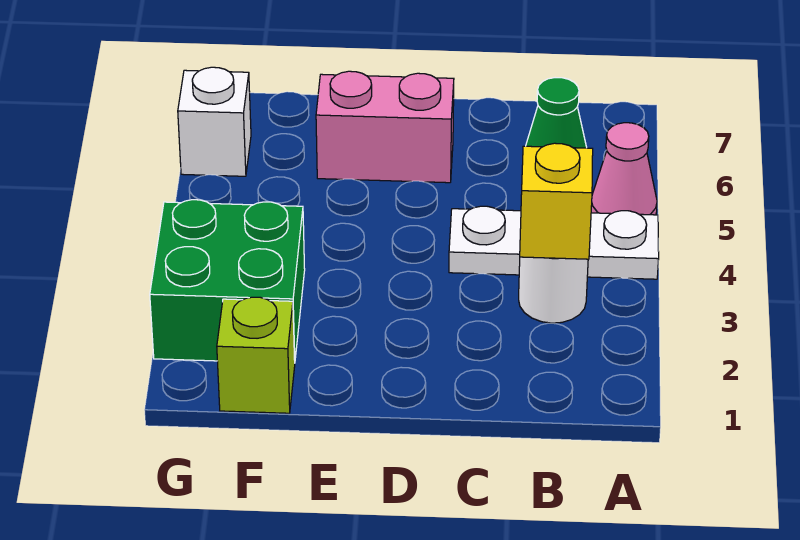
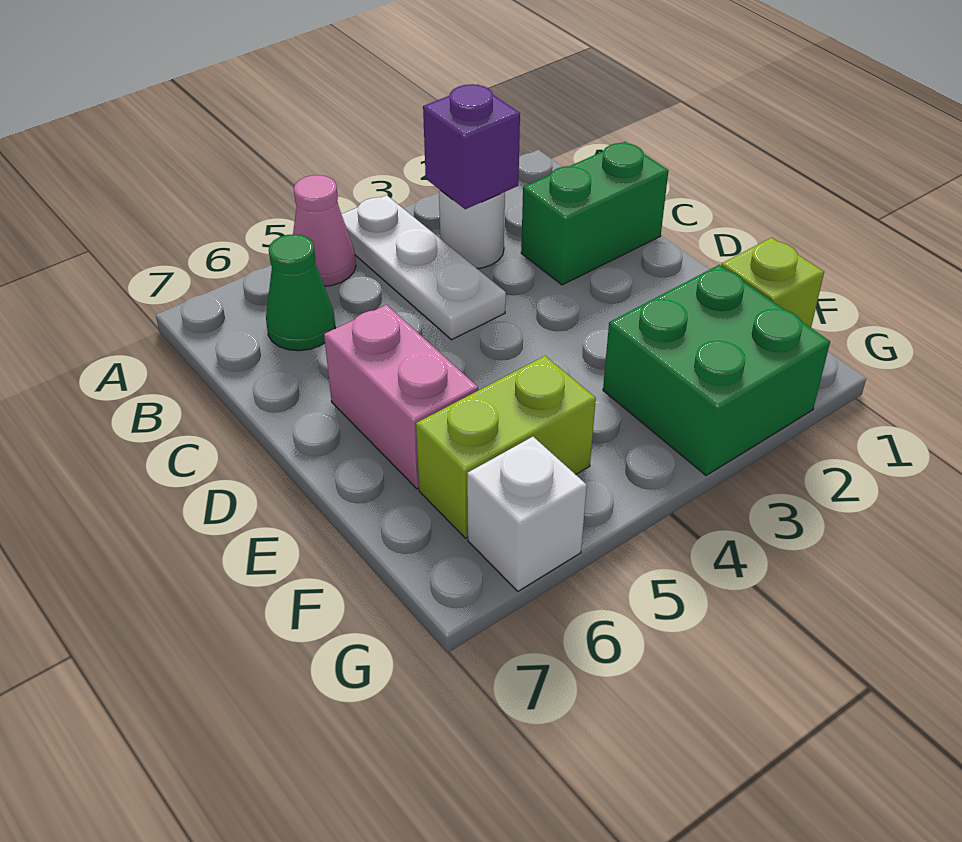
yellow 1x1 brick [520,143,593,259] -> purple 1x1 brick [423,84,520,209]
none -> green 1x2 brick [521,142,668,285]
none -> lime 1x2 brick [416,356,596,538]

